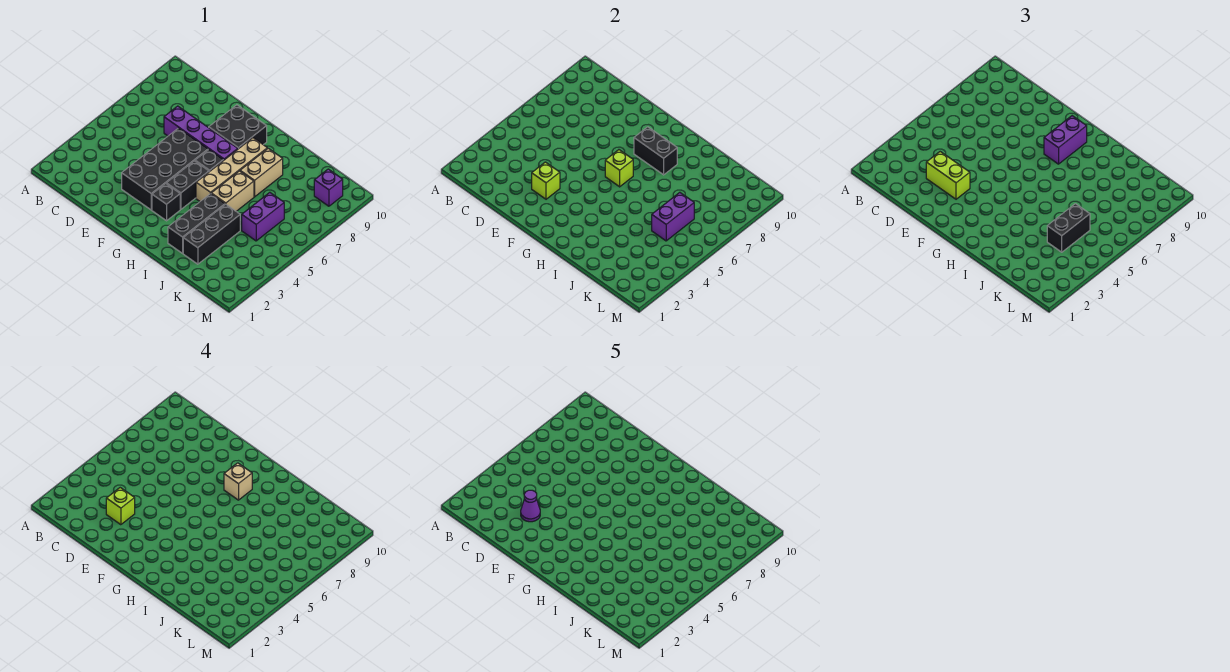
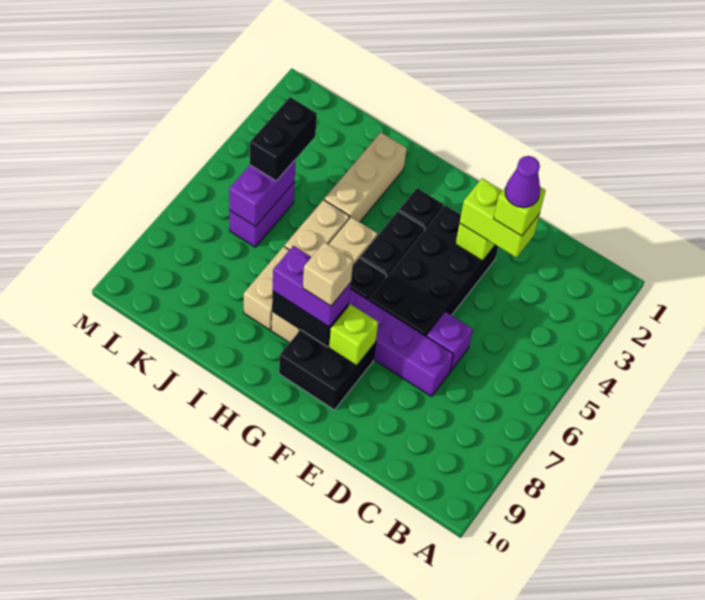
lime 1x1 brick [605,150,633,187] -> lime 1x1 brick moved to [329,304,378,366]
purple 1x2 brick [1044,116,1087,164] -> purple 1x2 brick turned to [273,246,351,327]
black 1x3 brick [168,194,225,253] -> tan 1x3 brick [324,132,407,222]
black 1x3 brick [183,204,240,264] -> none
purple 1x1 brick [314,169,343,206] -> purple 1x1 brick moved to [427,312,473,371]

